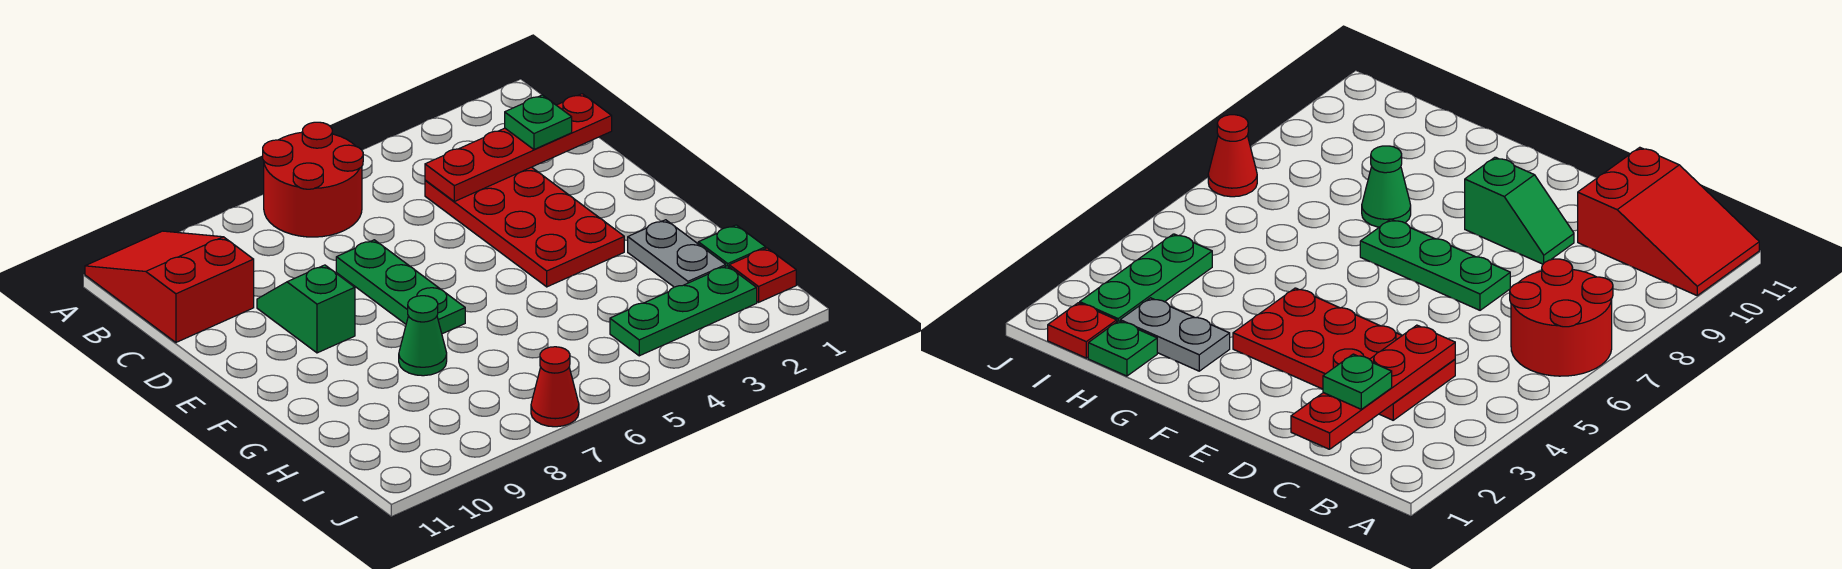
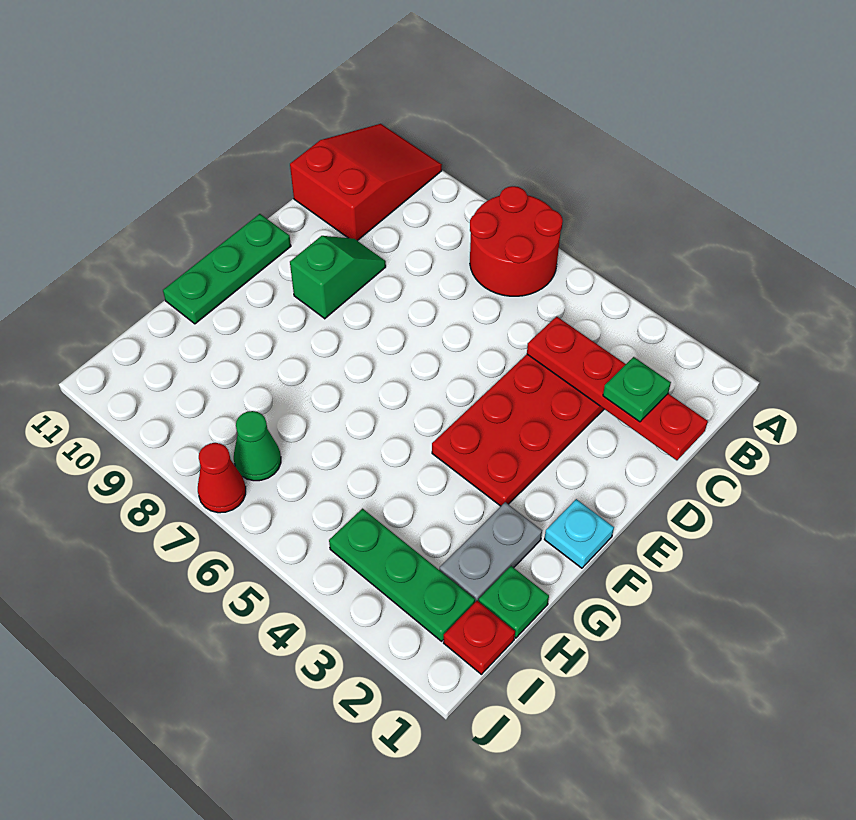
green 1x3 plate [336,240,465,334] -> green 1x3 plate moved to [163,214,291,324]
none -> cyan 1x1 plate [544,499,614,568]
green 1x1 cone [399,296,447,376] -> green 1x1 cone moved to [234,411,281,481]

